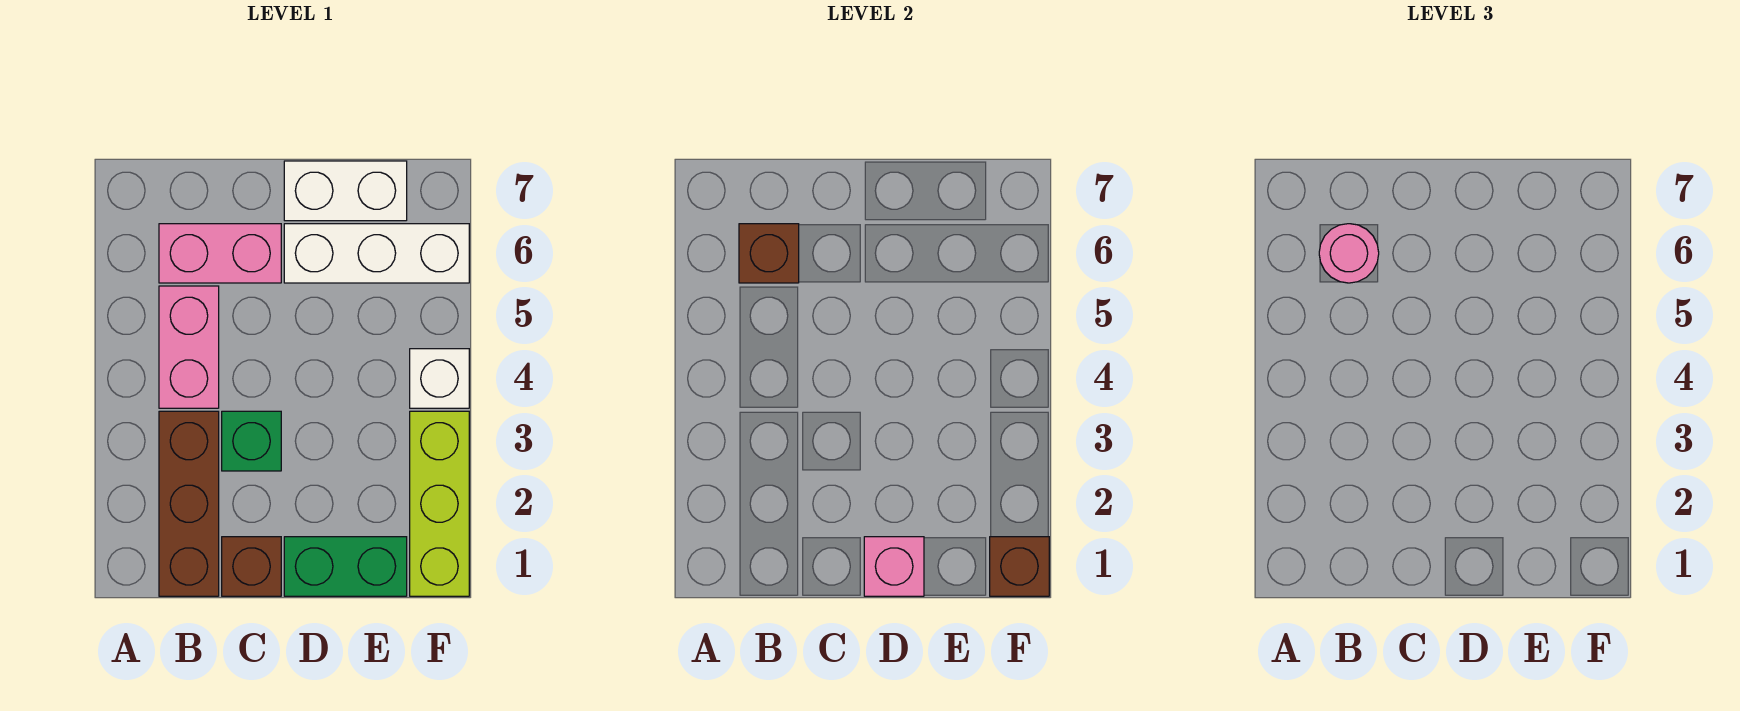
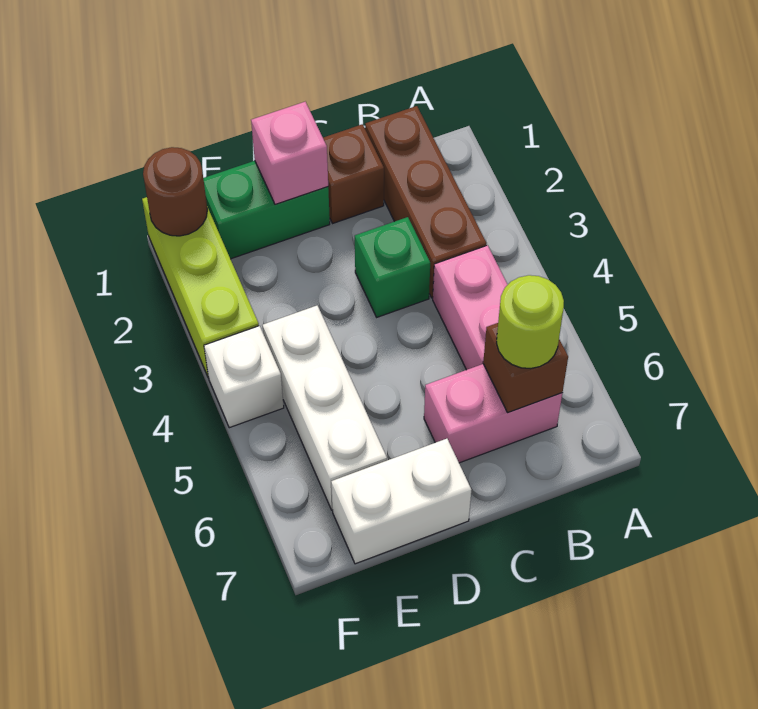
pink 1x1 round brick [1319,224,1379,283] -> lime 1x1 round brick [497,275,564,369]
white 1x3 brick [284,224,469,283] -> white 1x3 brick turned to [263,306,387,510]
brown 1x1 brick [990,537,1049,596] -> brown 1x1 round brick [143,147,207,236]

